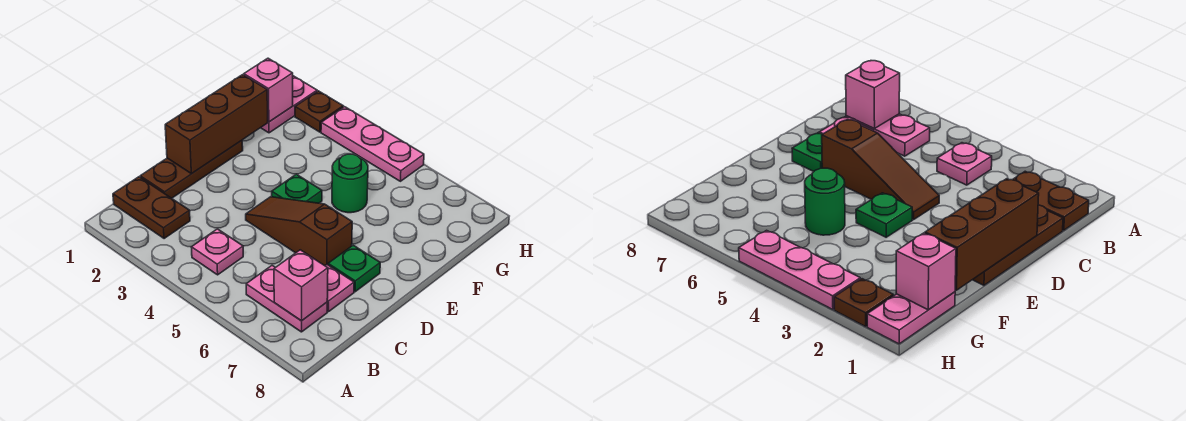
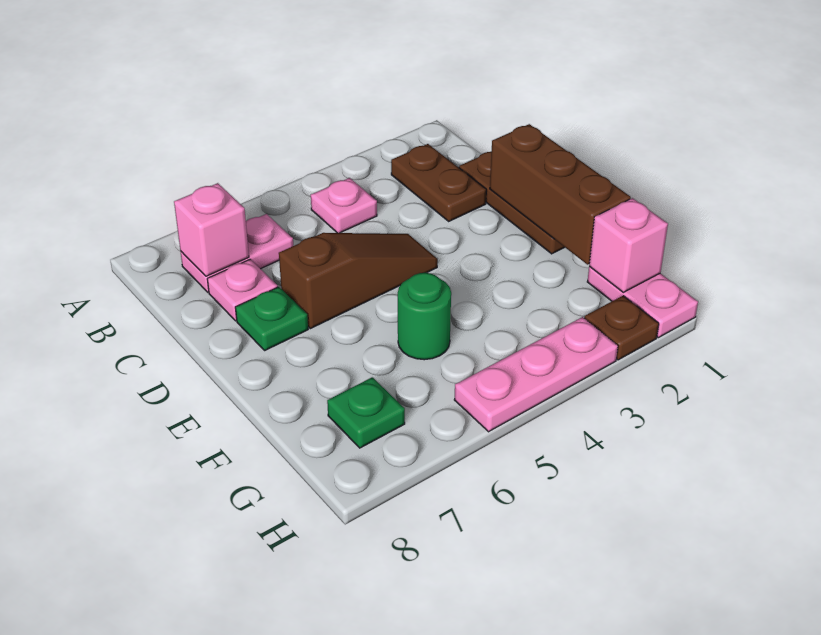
brown 1x2 plate [113,177,190,239] -> brown 1x2 plate turned to [391,144,486,221]
green 1x1 plate [272,174,322,203] -> green 1x1 plate moved to [327,377,405,448]

